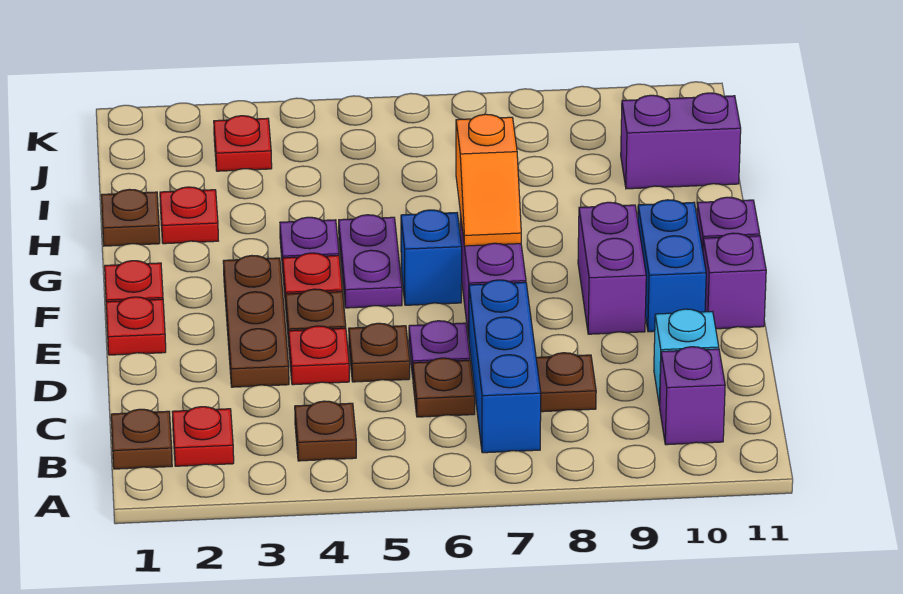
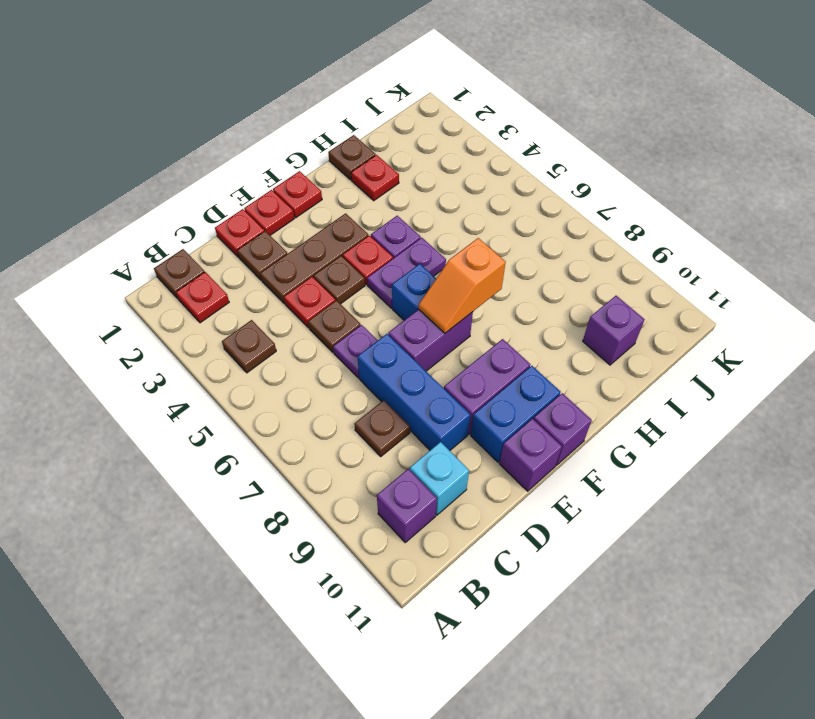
blue 1x3 brick [469,280,541,453] -> blue 1x3 brick turned to [358,334,470,451]
brown 1x1 plate [413,358,475,417] -> brown 1x1 plate moved to [237,231,287,280]
purple 1x2 brick [621,93,741,189] -> purple 1x1 brick [583,296,645,365]
red 1x1 plate [214,116,272,171] -> red 1x1 plate moved to [215,209,264,257]

